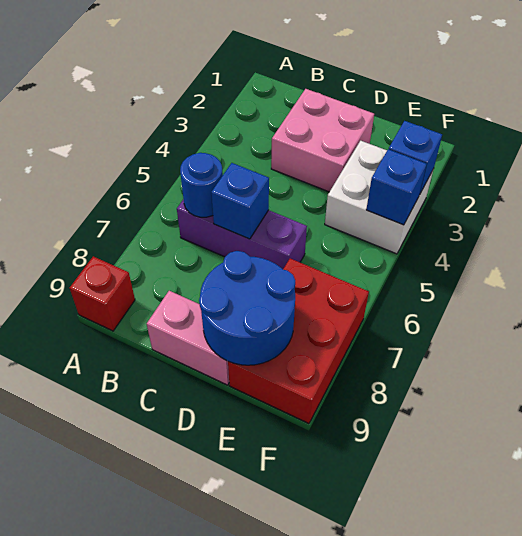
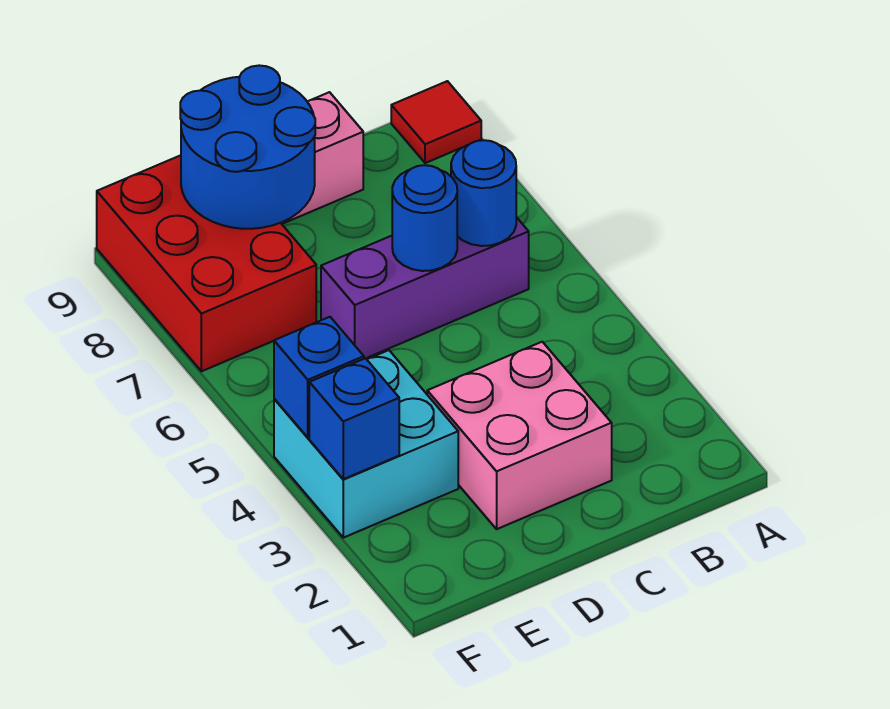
red 1x1 brick [70,256,135,331] -> red 1x1 tile [391,81,481,163]
blue 1x1 brick [211,163,269,239] -> blue 1x1 round brick [392,165,457,271]
white 2x2 brick [325,141,434,254] -> cyan 2x2 brick [274,350,458,538]

